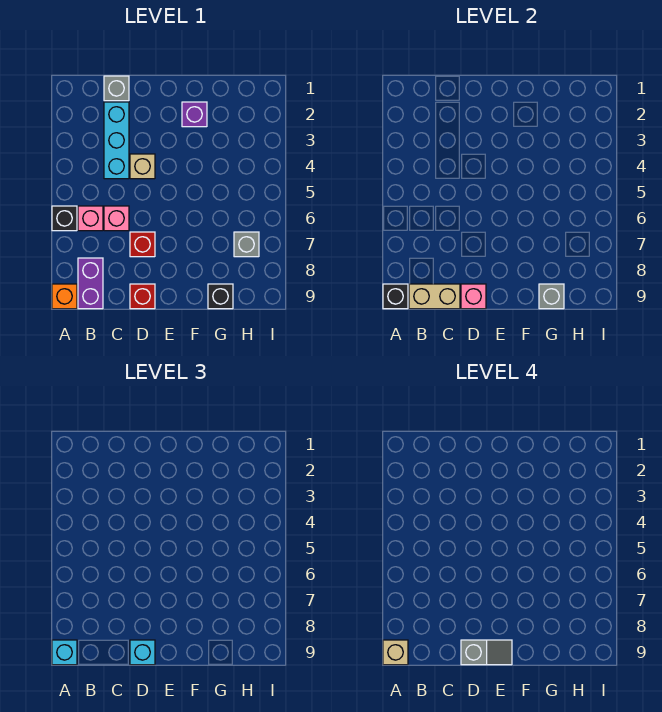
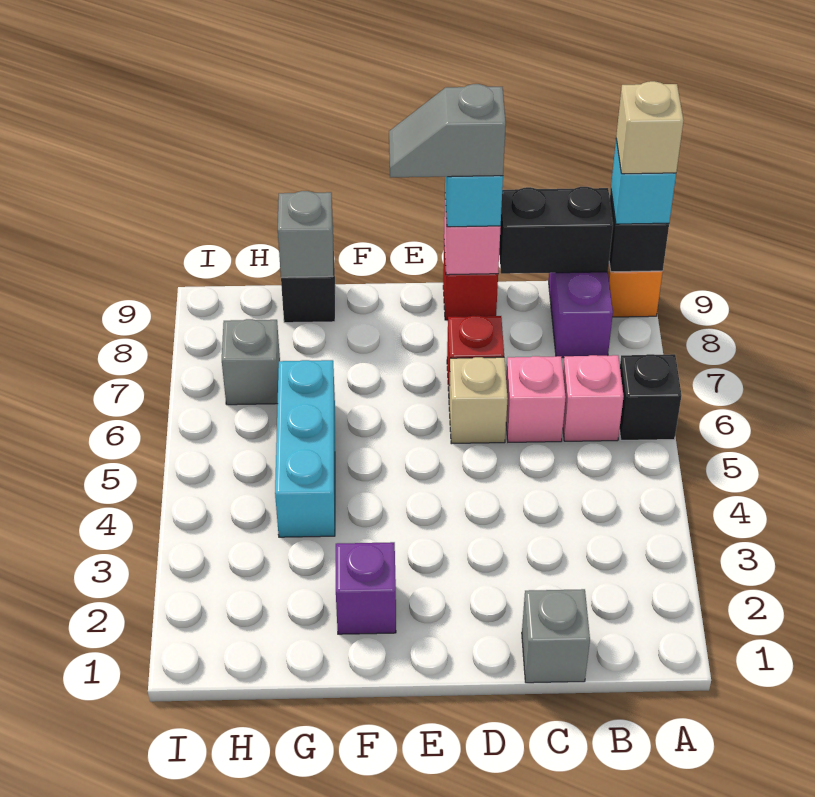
tan 1x2 brick [409,284,460,309] -> black 1x2 brick [499,187,613,274]
cyan 1x3 brick [104,102,129,179] -> cyan 1x3 brick moved to [275,360,335,537]
tan 1x1 brick [130,154,155,179] -> tan 1x1 brick moved to [449,357,508,444]

